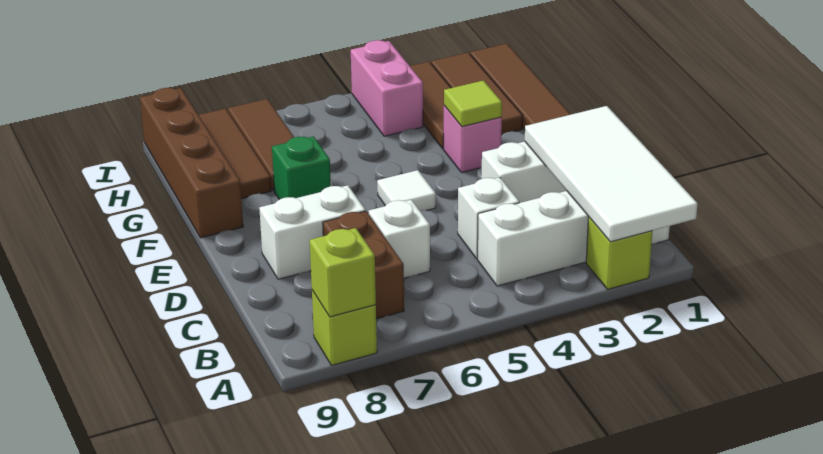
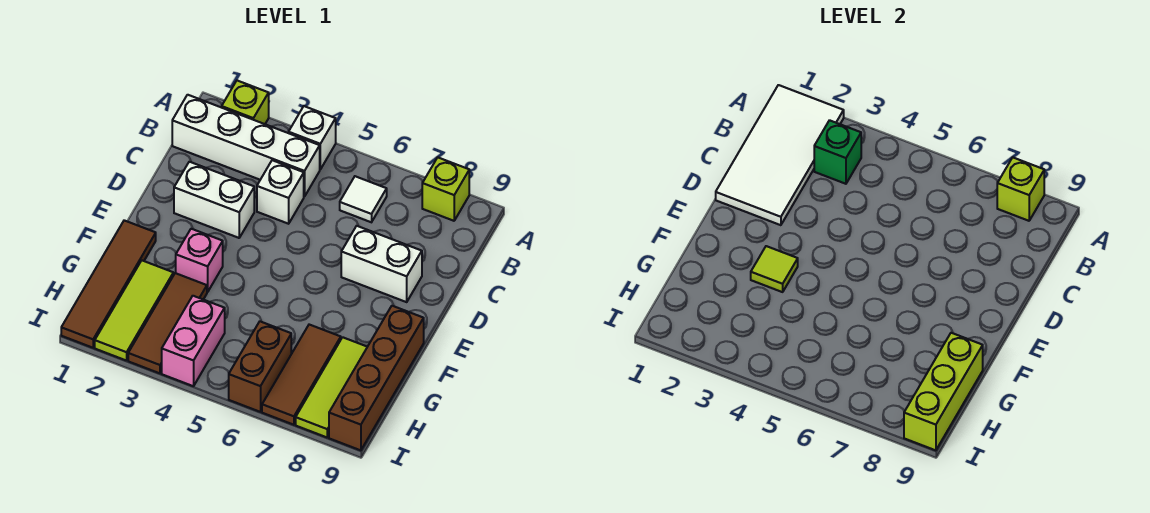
brown 1x2 brick [323,211,404,319] -> brown 1x2 brick moved to [229,321,291,412]
white 1x1 brick [369,200,430,278] -> white 1x1 brick moved to [289,106,336,169]
white 1x1 tile [377,170,436,211] -> white 1x1 tile moved to [340,176,387,222]
green 1x1 brick [272,136,331,200] -> green 1x1 brick moved to [814,120,861,184]
brown 1x3 tile [431,53,523,135] -> lime 1x3 tile [95,261,173,361]
brown 1x3 tile [199,109,272,199] -> lime 1x3 tile [296,337,367,437]
none -> lime 1x3 brick [904,333,983,450]

